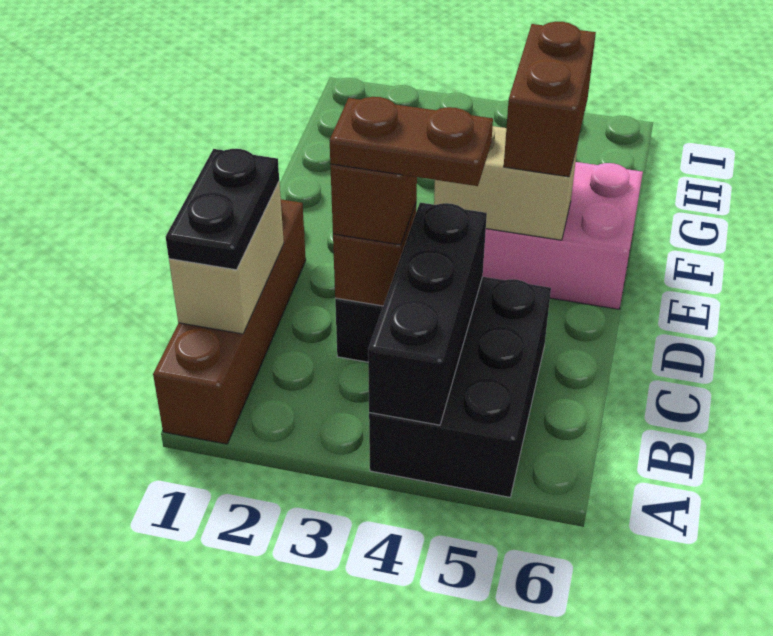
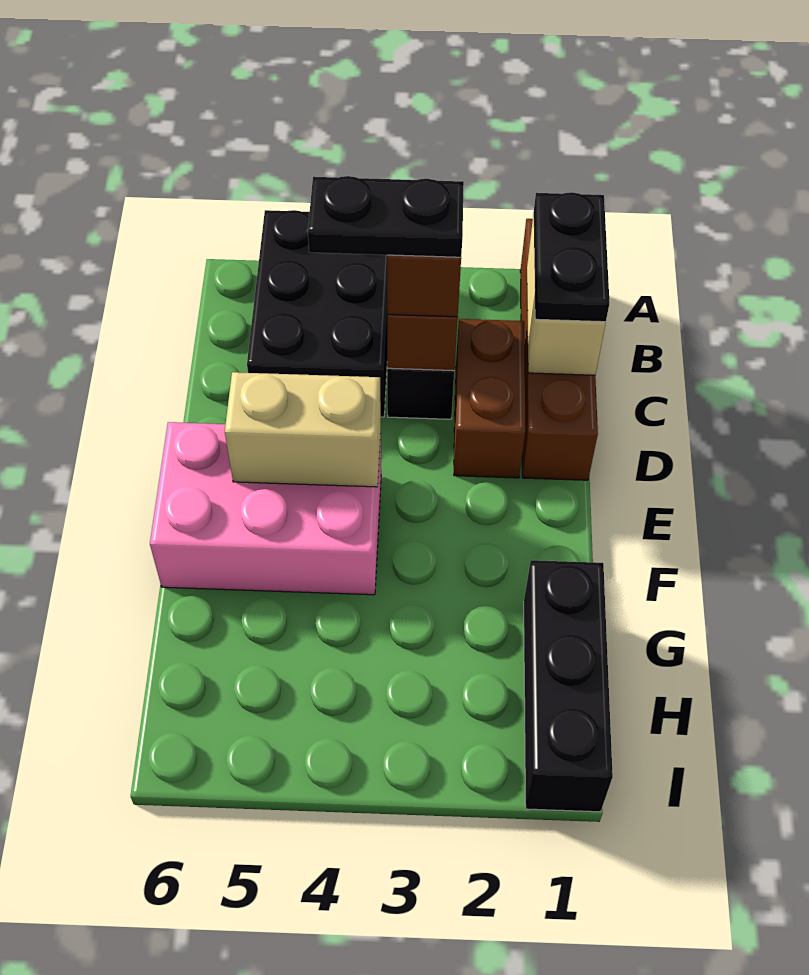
black 1x3 brick [368,203,487,425] -> black 1x3 brick moved to [524,560,613,812]
brown 1x2 plate [330,97,493,186] -> black 1x2 plate [308,176,464,257]
brown 1x2 brick [504,22,596,177] -> brown 1x2 brick moved to [454,319,525,478]

